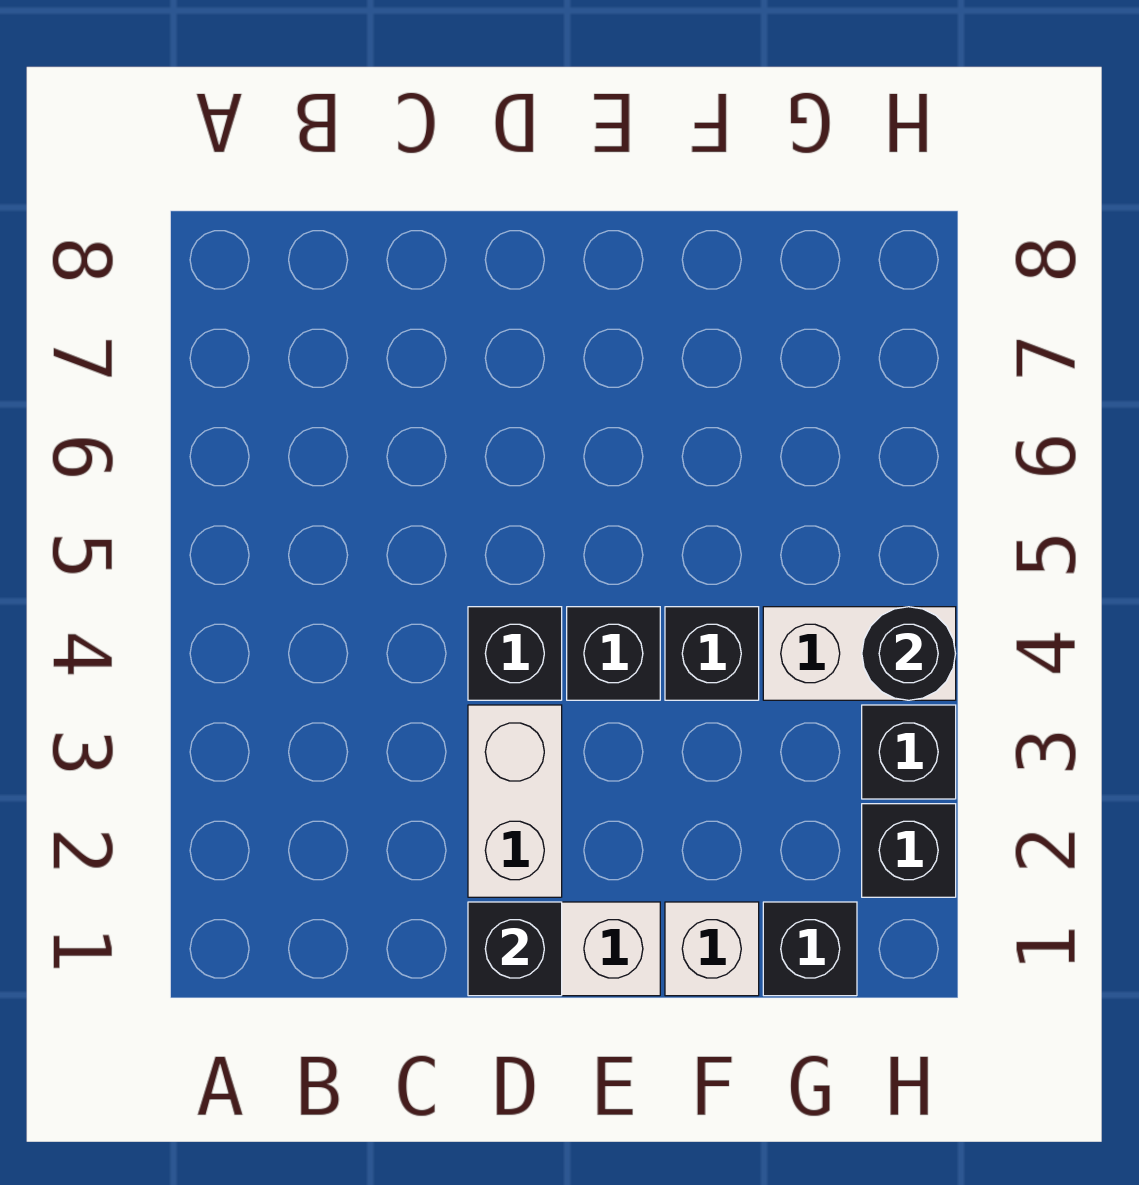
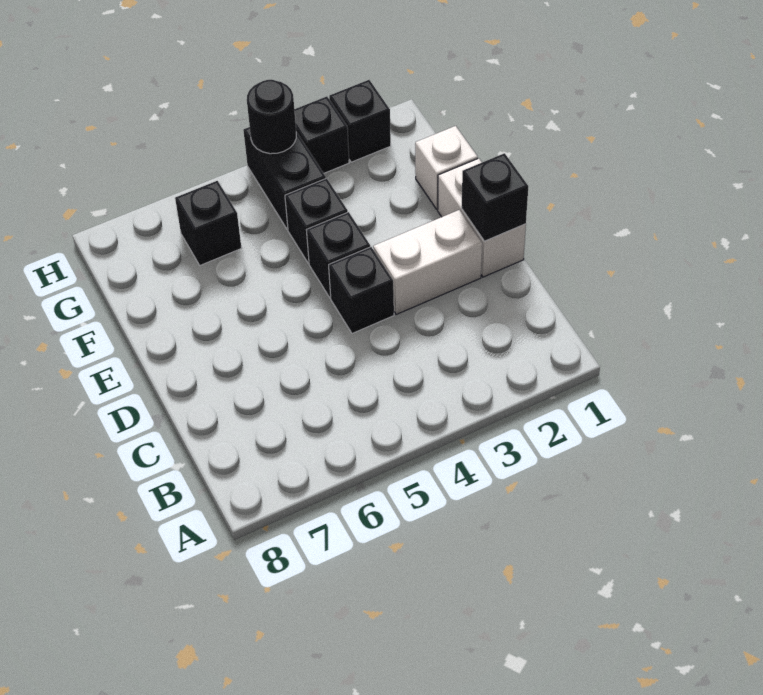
black 1x1 brick [763,902,857,996] -> black 1x1 brick moved to [175,181,241,265]
white 1x2 brick [763,607,956,700] -> black 1x2 brick [243,127,326,230]

